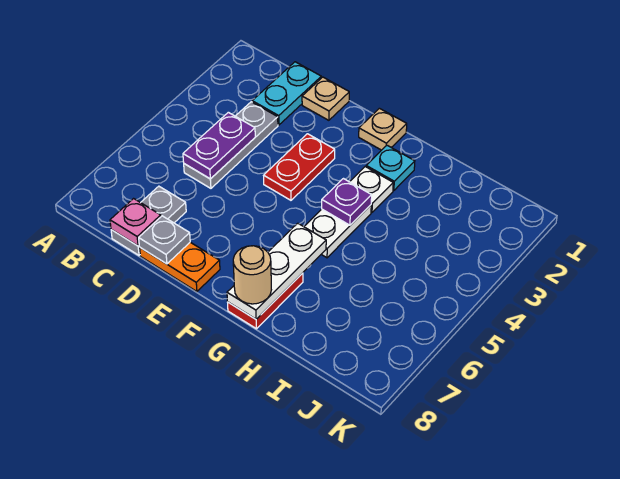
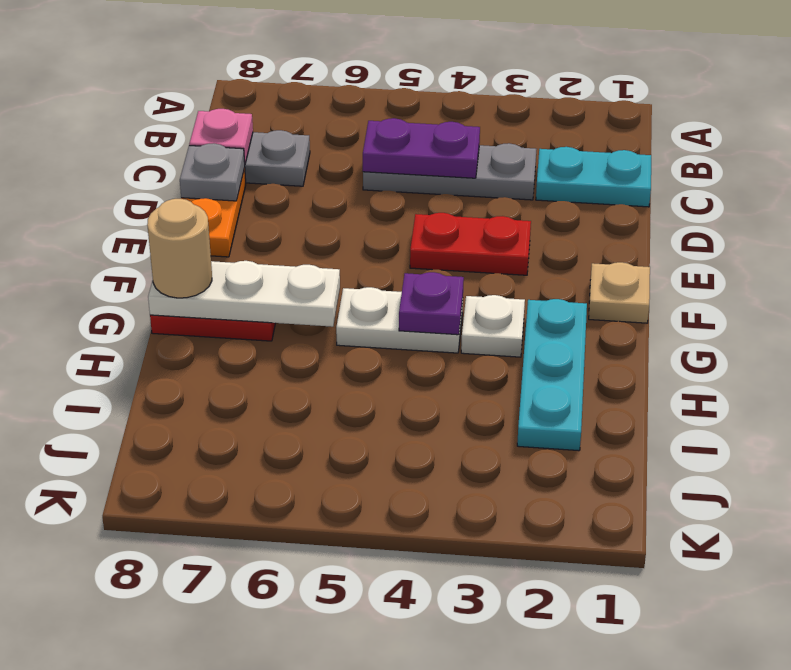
tan 1x1 plate [302,77,349,120] -> none
cyan 1x1 plate [366,145,415,191] -> cyan 1x3 plate [517,299,587,451]

